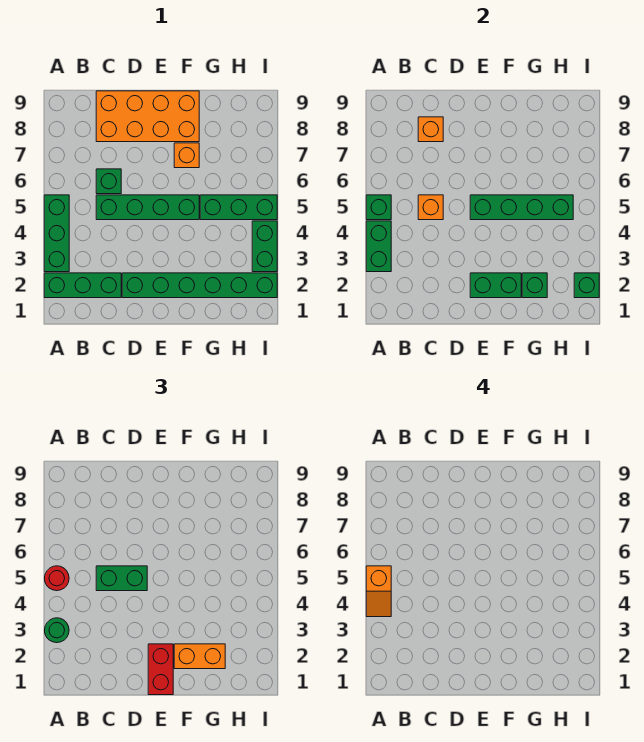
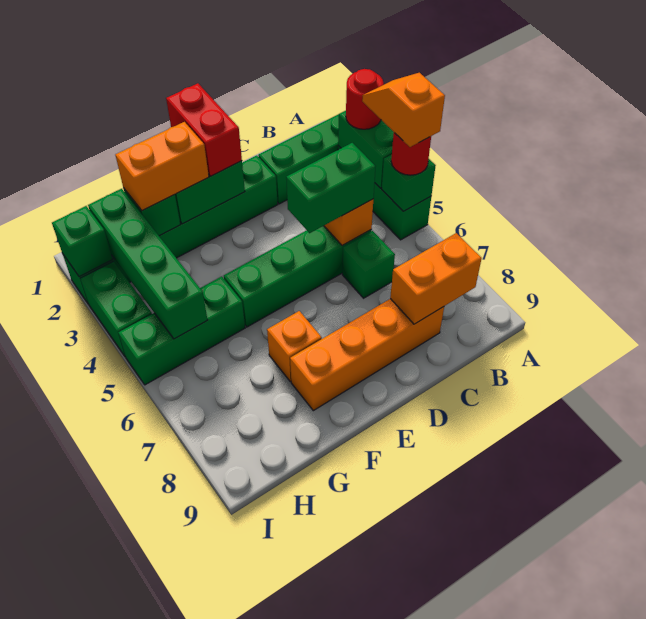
green 1x1 round brick [45,618,69,643] -> red 1x1 round brick [346,69,384,129]
orange 2x4 brick [96,91,199,142] -> orange 1x4 brick [290,299,444,411]
orange 1x1 brick [418,117,443,142] -> orange 1x2 brick [390,233,482,324]
green 1x4 brick [470,195,573,220] -> green 1x4 brick turned to [88,189,207,339]

